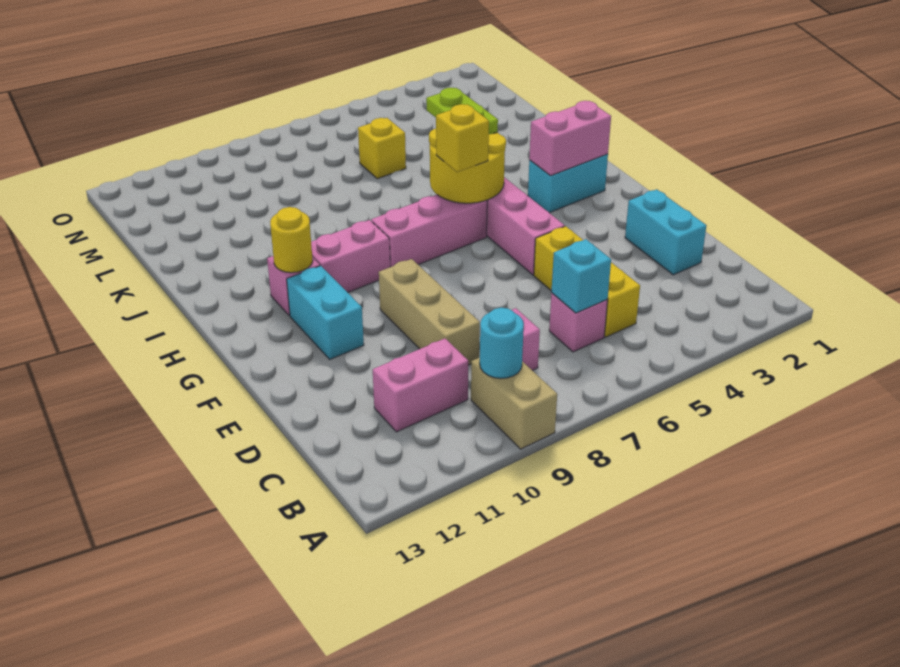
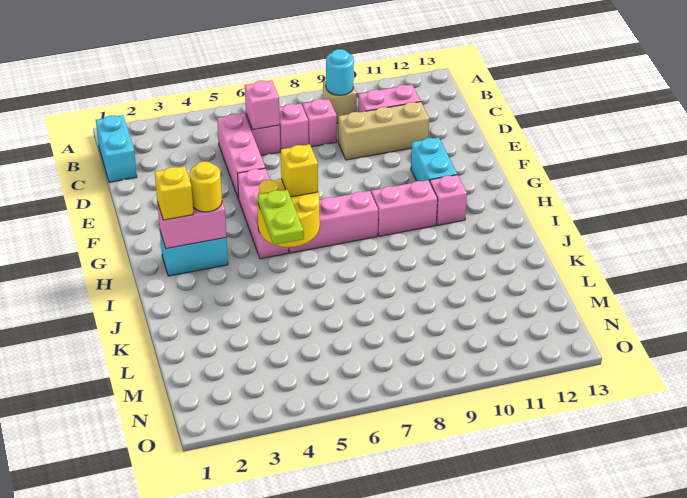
tan 1x2 brick [471,358,557,449] -> tan 1x1 brick [323,81,357,123]
yellow 1x3 brick [534,226,640,337] -> pink 1x3 brick [217,113,265,199]
cyan 1x1 brick [551,239,611,313] -> pink 1x1 brick [245,81,280,130]
none -> pink 1x1 brick [279,104,309,149]
cyan 1x2 brick [625,189,706,275] -> cyan 1x2 brick moved to [96,115,137,182]
tan 1x3 brick [379,259,480,365] -> tan 1x3 brick turned to [338,102,429,160]
yellow 1x1 round brick [270,207,313,273] -> yellow 1x1 round brick moved to [189,162,222,212]
yellow 1x1 brick [358,118,406,179] -> yellow 1x1 brick moved to [155,166,193,220]

